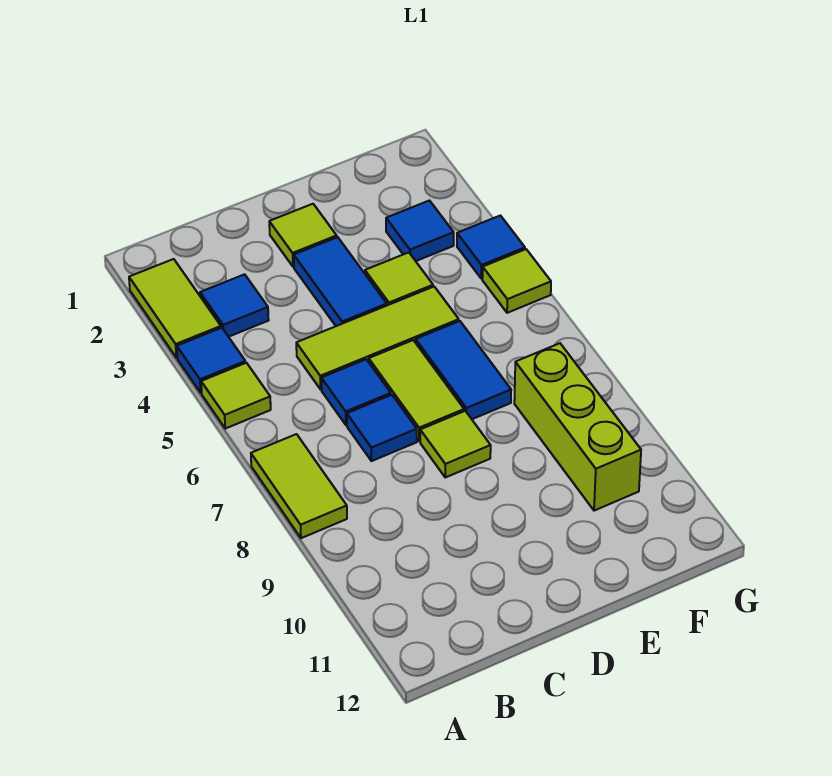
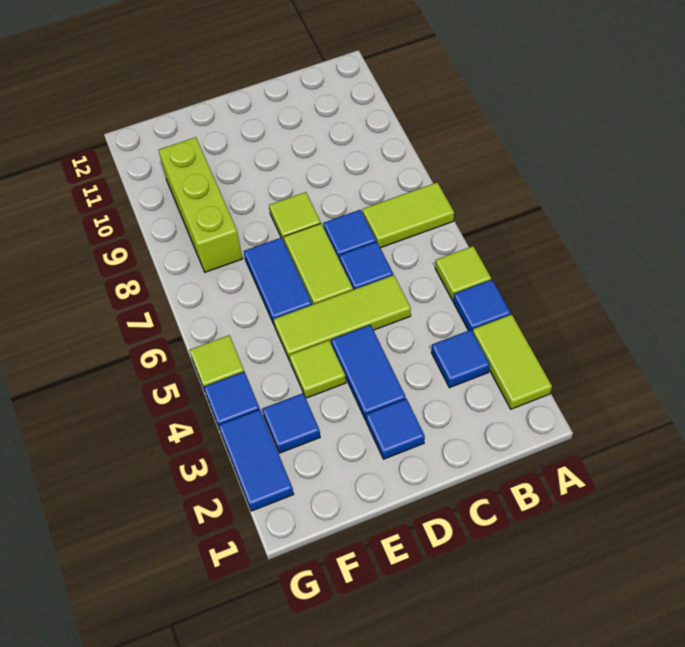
lime 1x2 tile [251,434,347,538] -> lime 1x2 tile turned to [362,182,454,248]
lime 1x1 tile [269,204,337,267] -> blue 1x1 tile [366,399,425,459]
none -> blue 1x2 tile [218,410,294,511]

